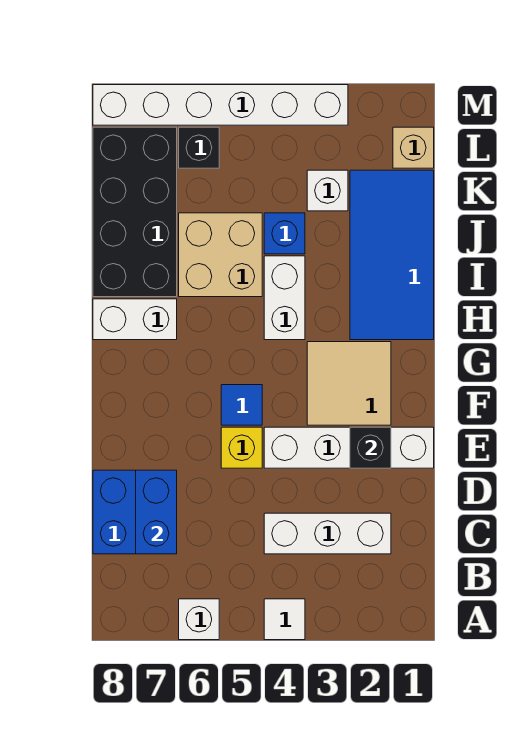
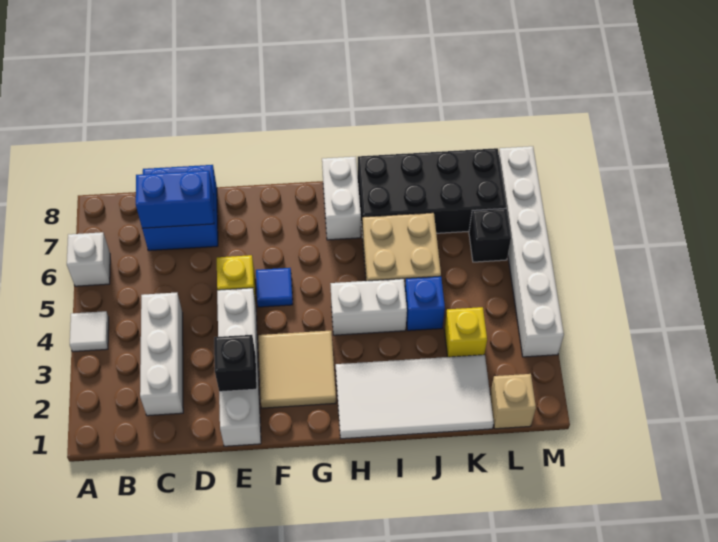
blue 2x4 tile [350,170,434,340] -> white 2x4 tile [336,355,494,439]
white 1x1 brick [307,170,348,211] -> yellow 1x1 brick [444,307,487,357]

